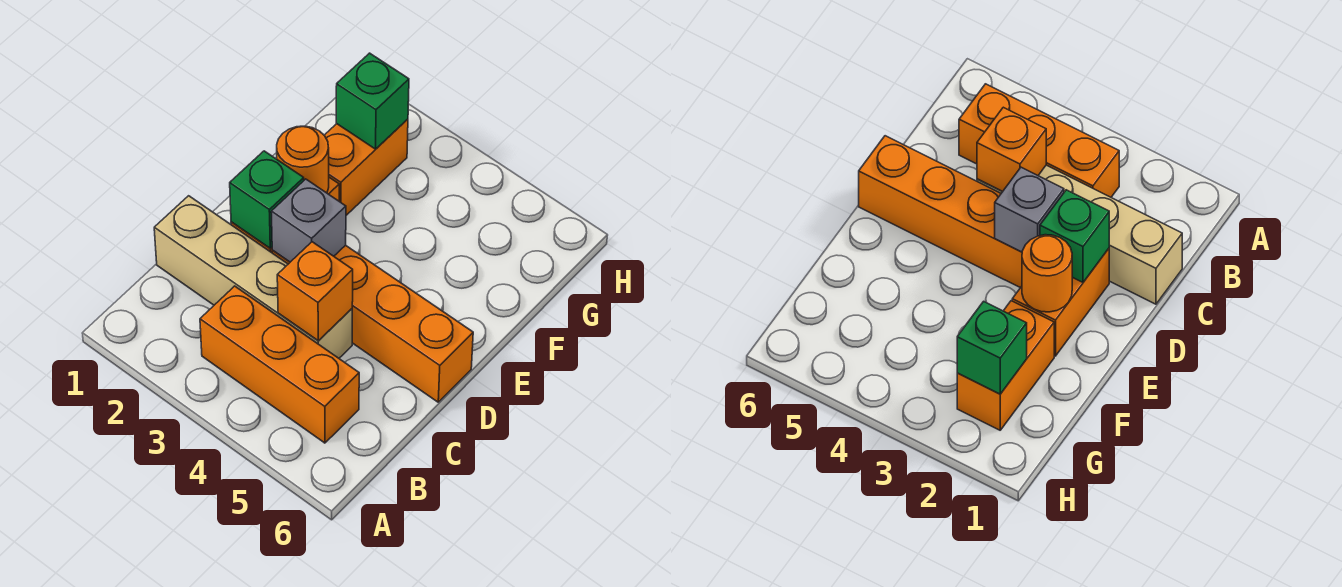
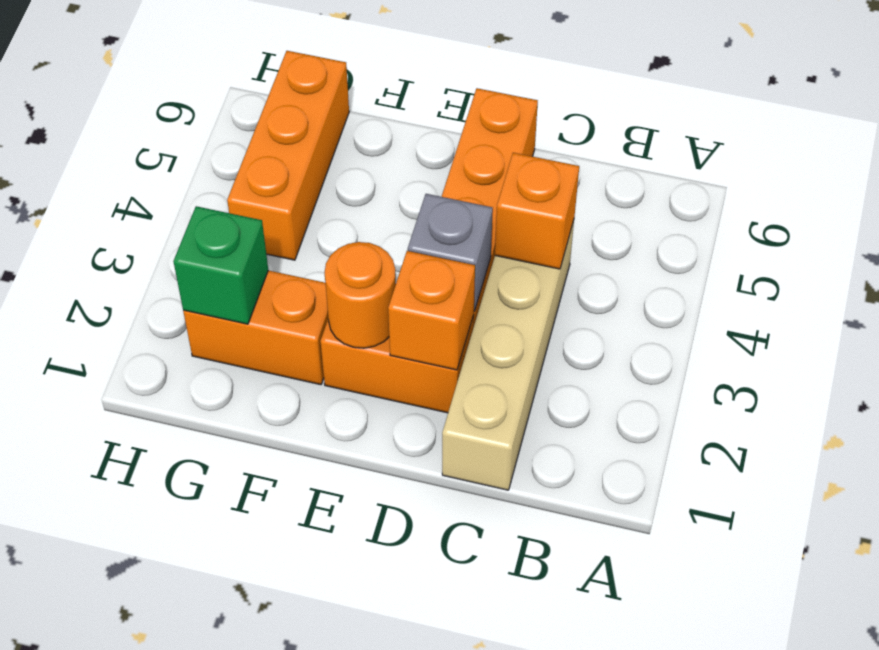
orange 1x3 brick [200,286,359,443] -> orange 1x3 brick moved to [227,51,349,260]
green 1x1 brick [230,151,304,248] -> orange 1x1 brick [388,251,475,370]

